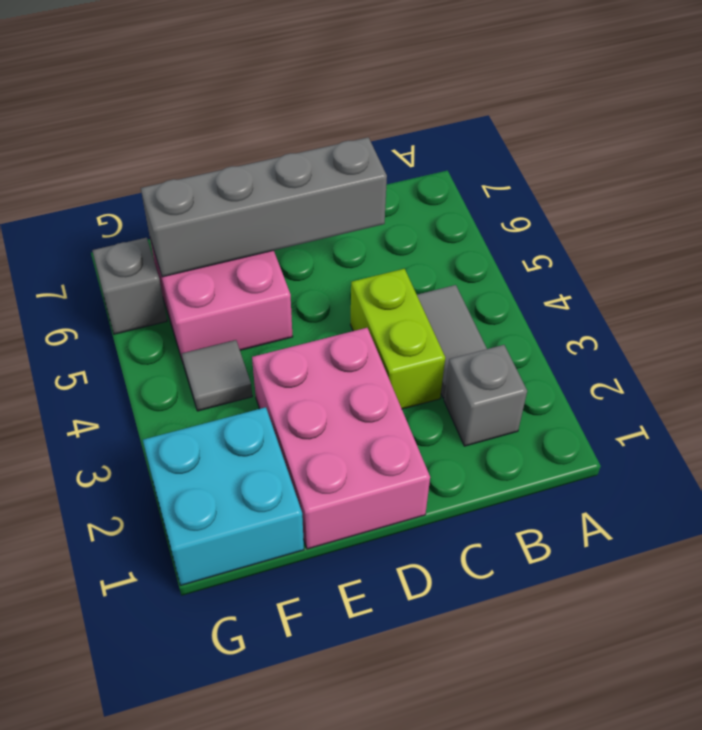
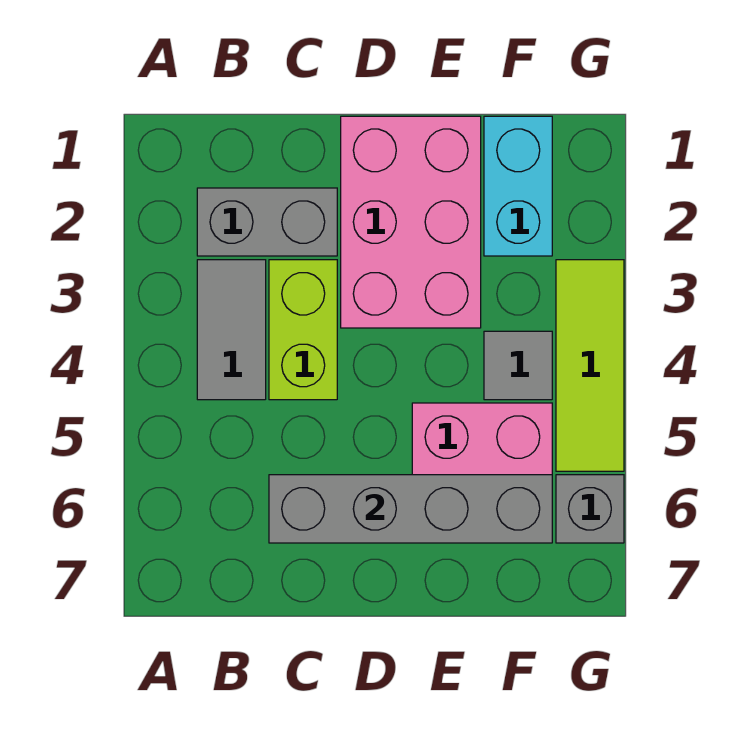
grey 1x1 brick [444,345,527,446] -> grey 1x2 brick [197,188,337,256]
cyan 2x2 brick [143,407,304,585] -> cyan 1x2 brick [484,116,552,256]
none -> lime 1x3 tile [556,260,624,471]

